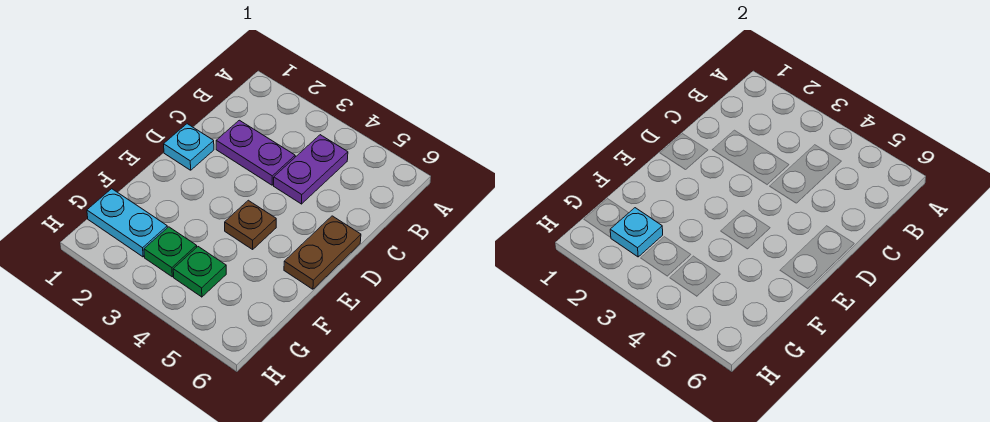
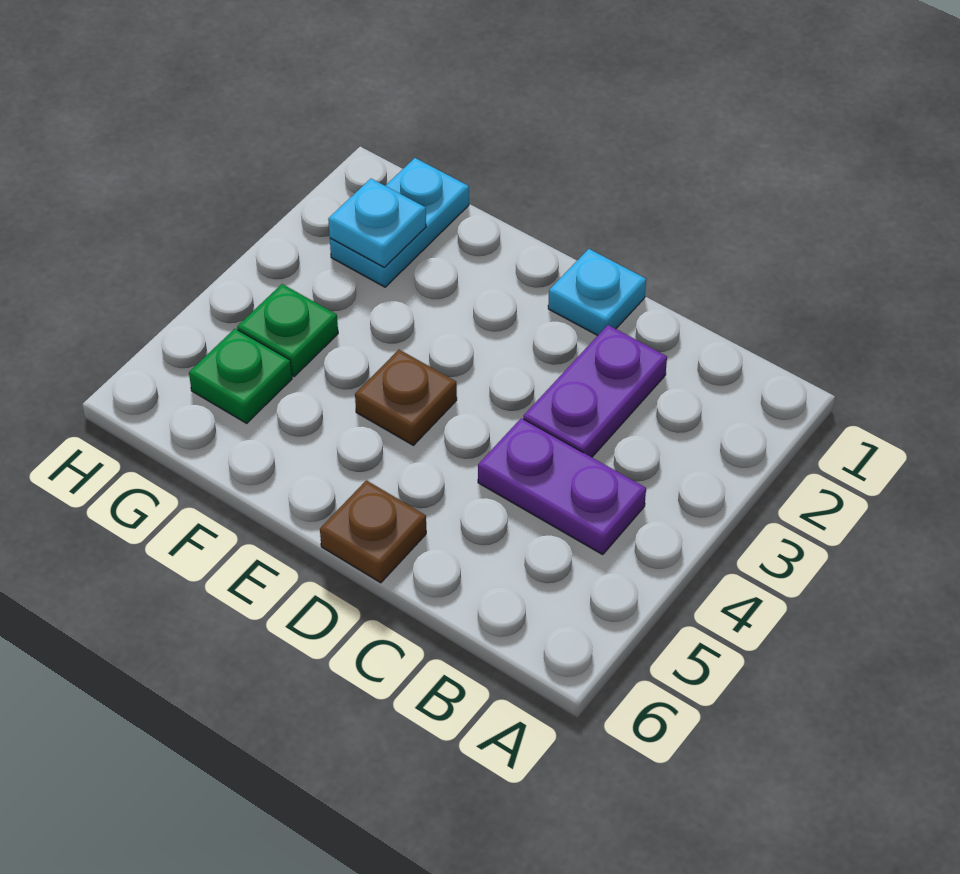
brown 1x2 plate [284,216,361,289] -> brown 1x1 plate [320,480,426,583]
green 1x1 plate [144,227,197,277] -> green 1x1 plate moved to [189,329,292,423]

